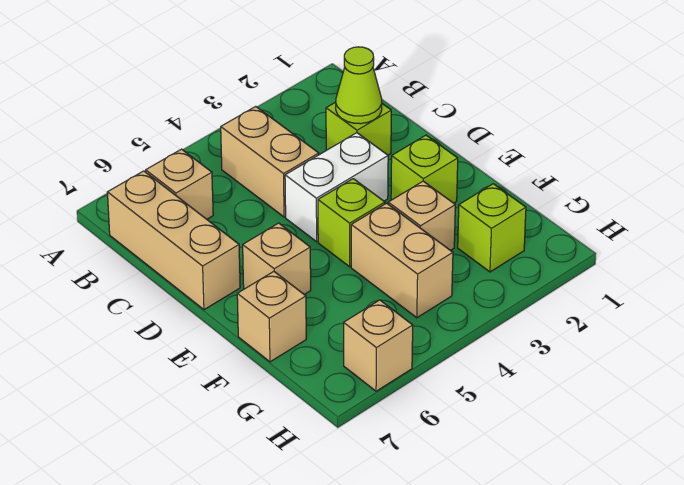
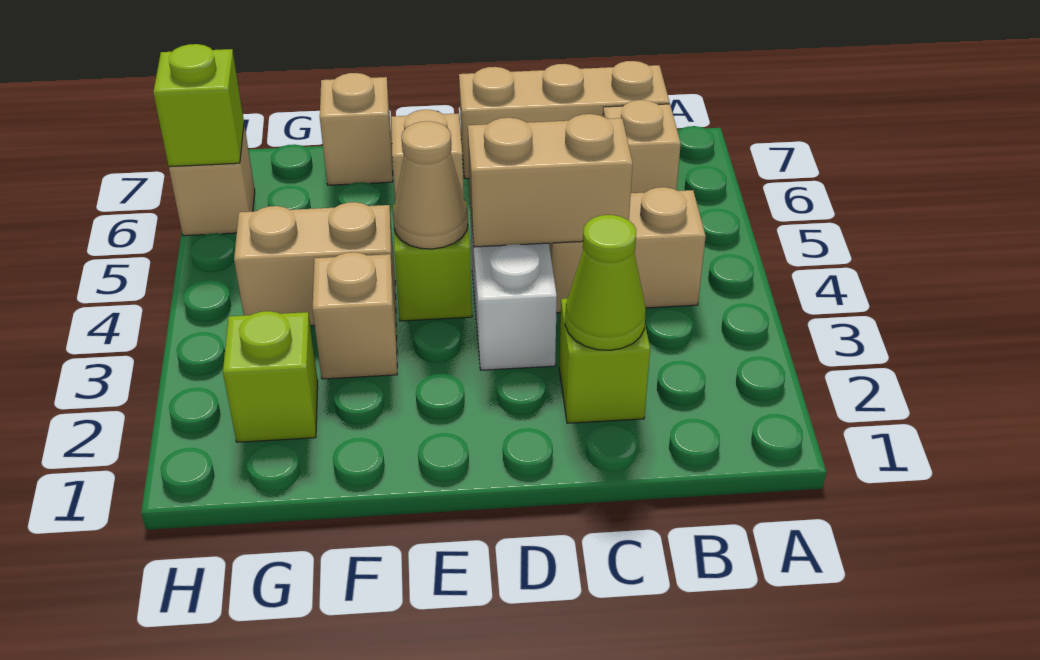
none -> tan 1x2 brick [468,114,633,247]
lime 1x1 brick [391,135,458,203] -> lime 1x1 brick moved to [153,44,244,167]
none -> tan 1x1 cone [393,121,468,249]

